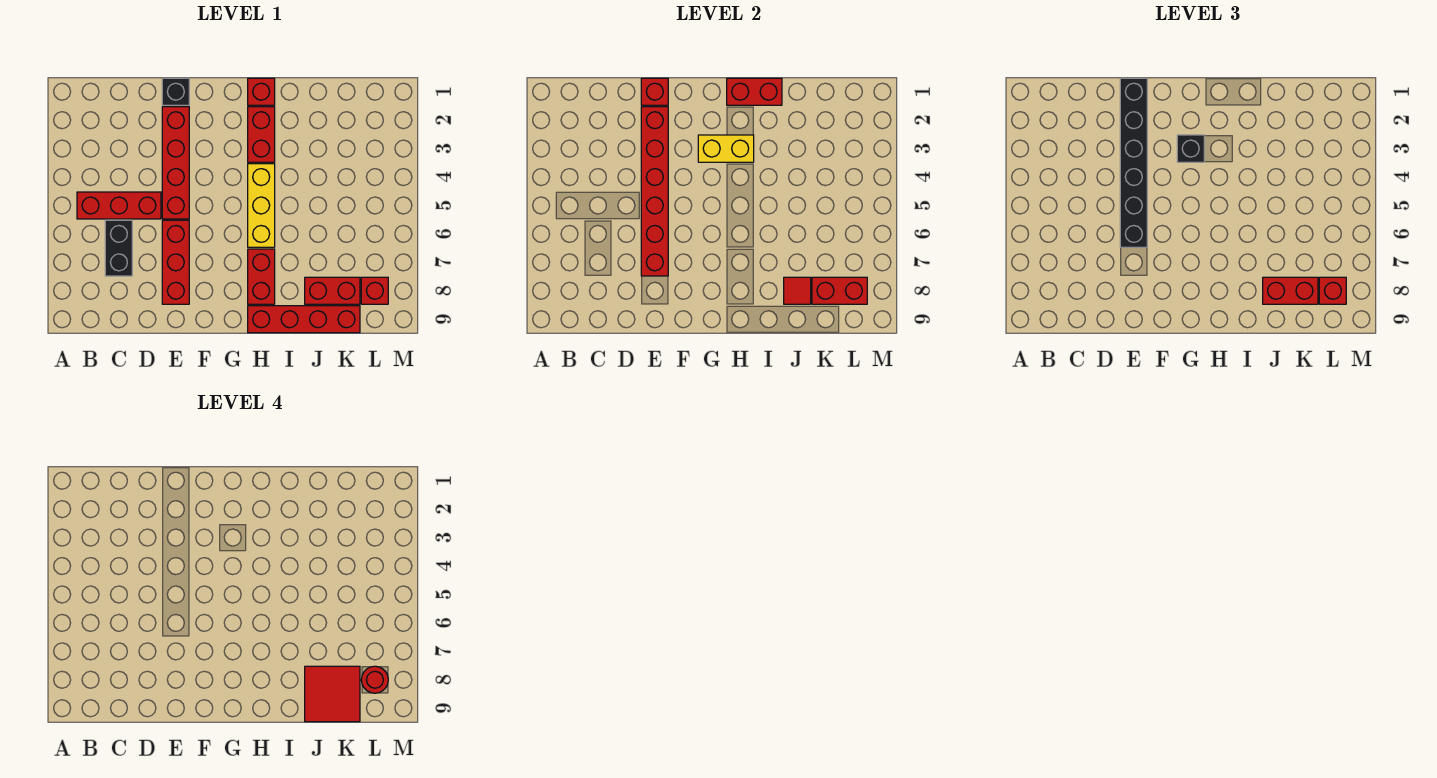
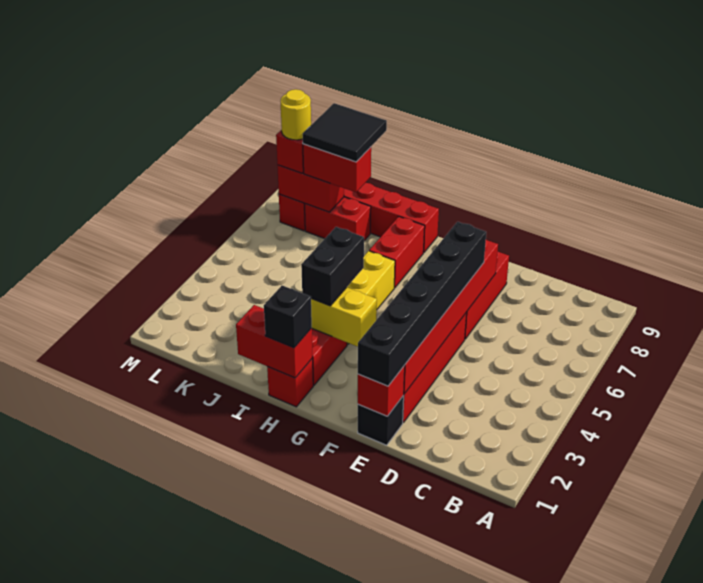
red 1x3 brick [77,192,161,219] -> none
black 1x2 brick [105,220,132,276] -> black 1x2 brick moved to [301,227,364,306]
black 1x1 brick [1177,135,1204,162] -> black 1x1 brick moved to [264,286,312,348]
red 1x1 tile [784,277,811,304] -> none
red 2x2 tile [305,666,360,722] -> black 2x2 tile [303,103,387,162]
red 1x1 round brick [361,666,388,693] -> yellow 1x1 round brick [281,89,311,140]

